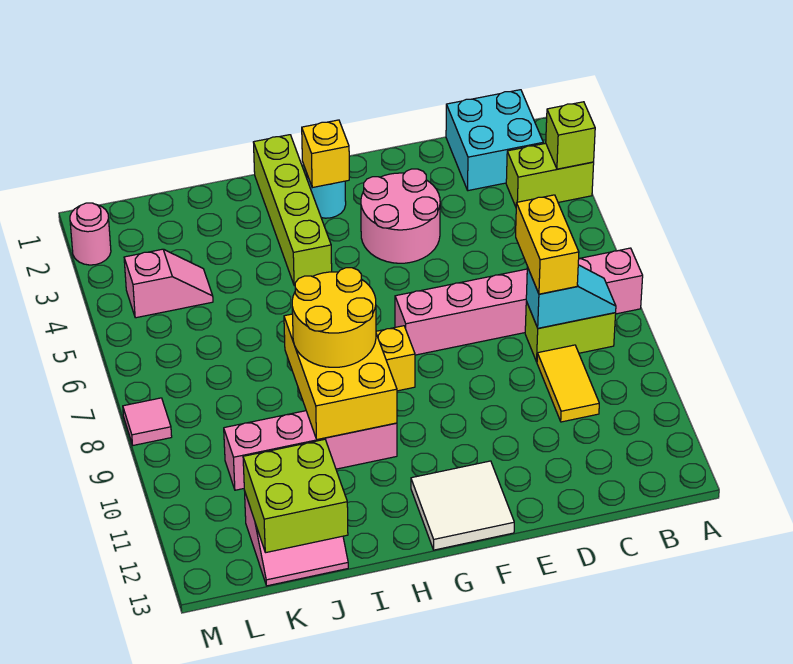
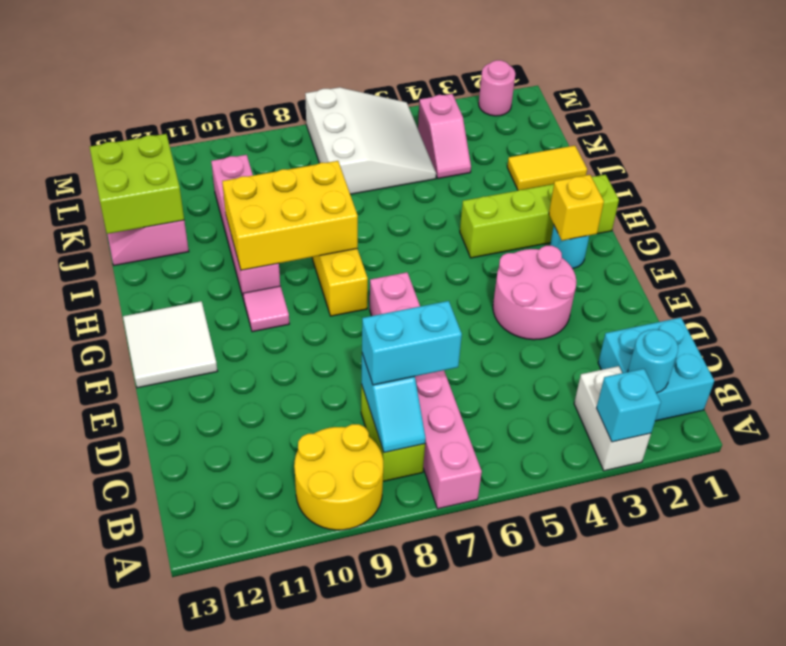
lime 1x2 brick [506,143,594,207] -> white 1x2 brick [574,366,651,471]
lime 1x1 brick [546,102,595,169] -> cyan 1x1 brick [596,369,661,442]
none -> cyan 1x1 round brick [628,329,678,393]
yellow 1x2 brick [516,195,579,294] -> cyan 1x2 brick [362,301,462,385]
yellow 1x2 tile [537,345,599,422] -> yellow 1x2 tile moved to [507,146,587,190]
yellow 2x2 round brick [292,268,376,367] -> yellow 2x2 round brick moved to [294,424,383,530]
none -> white 3x3 slope [305,87,436,194]
pink 1x1 tile [123,398,172,445] -> pink 1x1 tile moved to [243,286,289,332]

